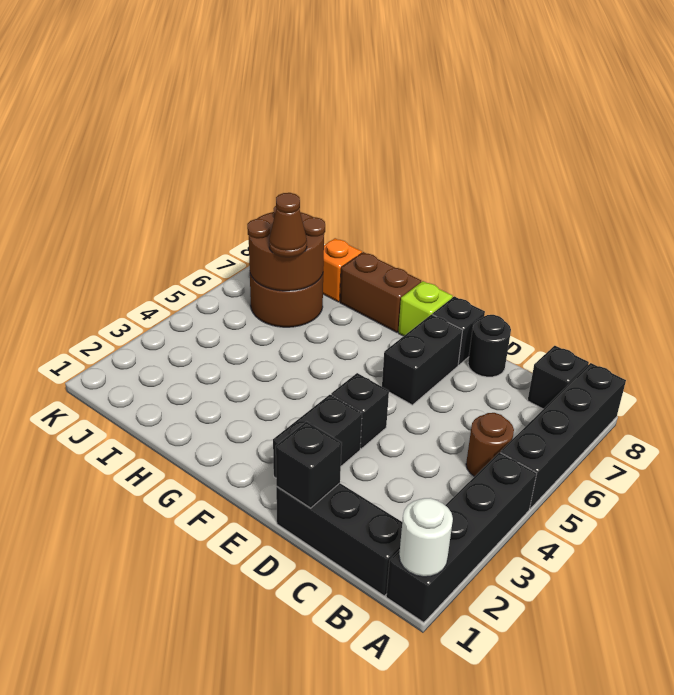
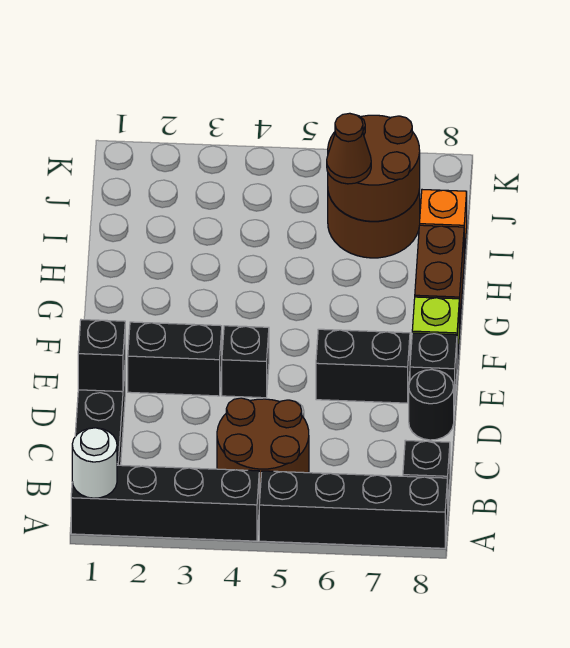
brown 1x1 round brick [466,413,514,477] -> brown 2x2 round brick [217,398,309,503]

